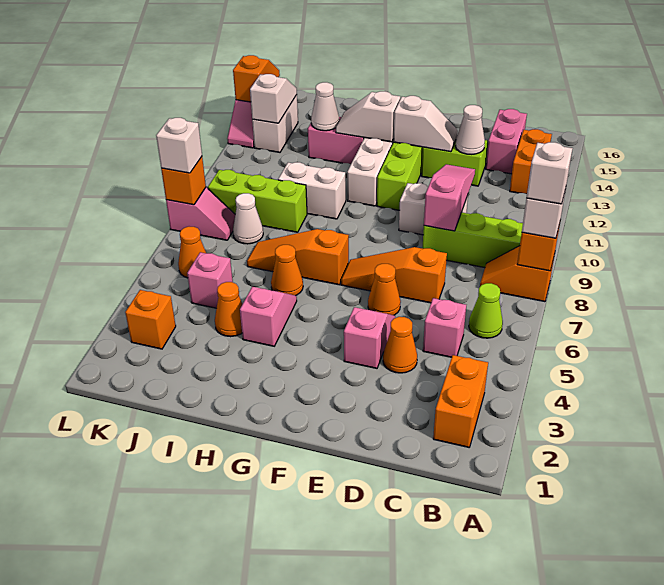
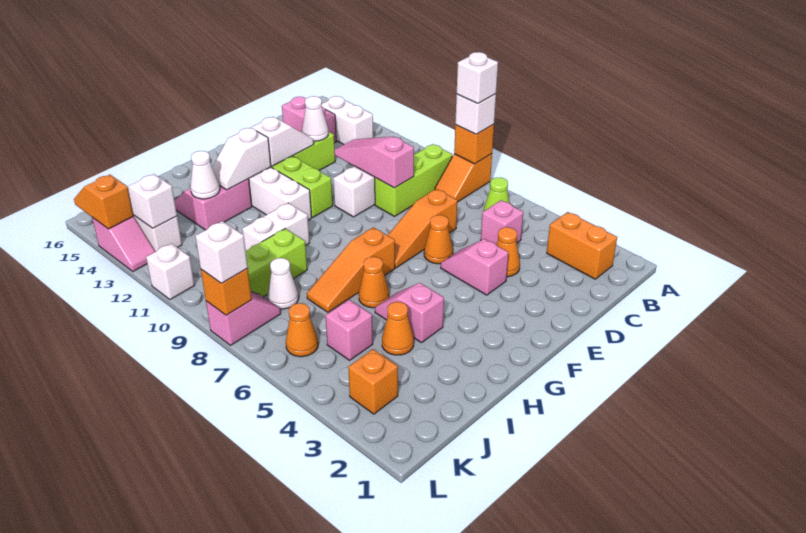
orange 1x2 brick [510,129,552,194] -> white 1x2 brick [322,96,373,145]
none -> white 1x1 brick [146,243,195,299]

